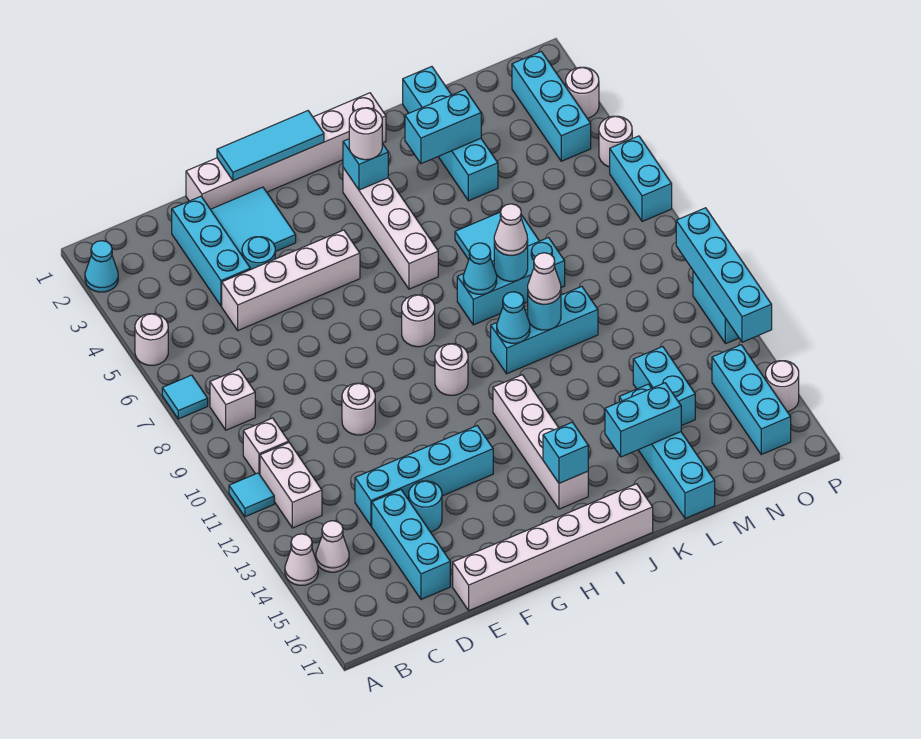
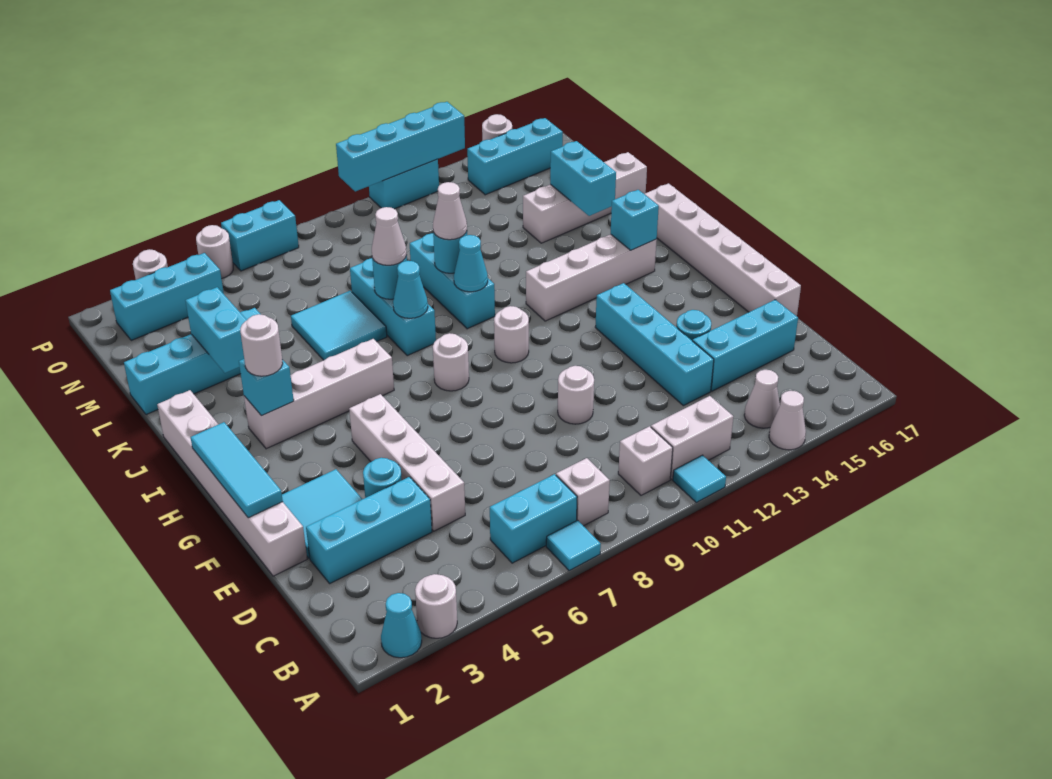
white 1x1 round brick [135,314,168,365] -> white 1x1 round brick moved to [415,574,457,638]
cyan 1x4 brick [619,384,715,519] -> white 1x4 brick [523,152,647,243]
cyan 1x2 brick [633,347,695,426] -> cyan 1x2 brick moved to [490,474,577,563]

